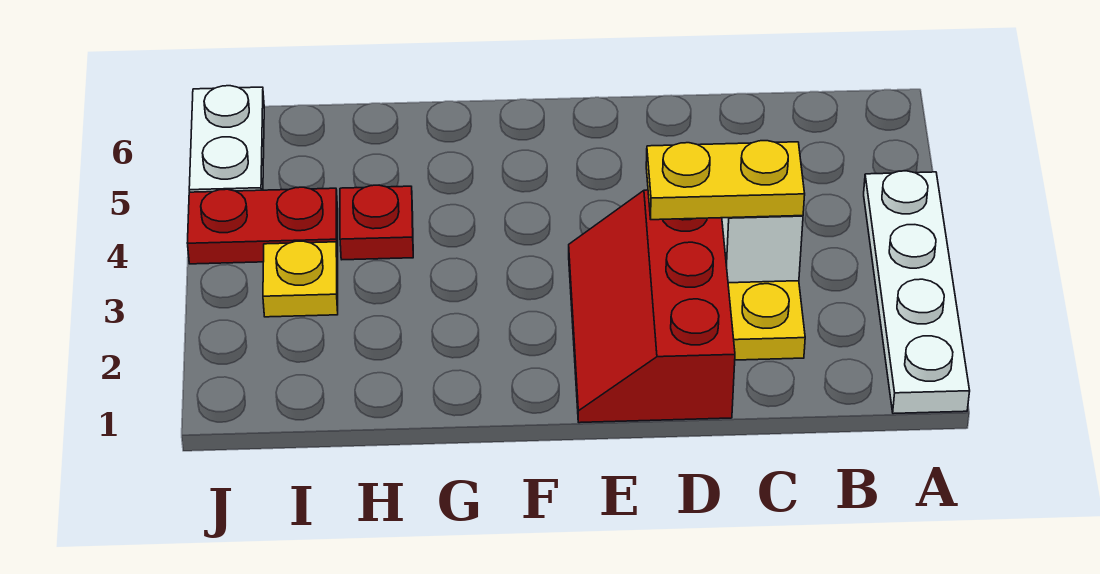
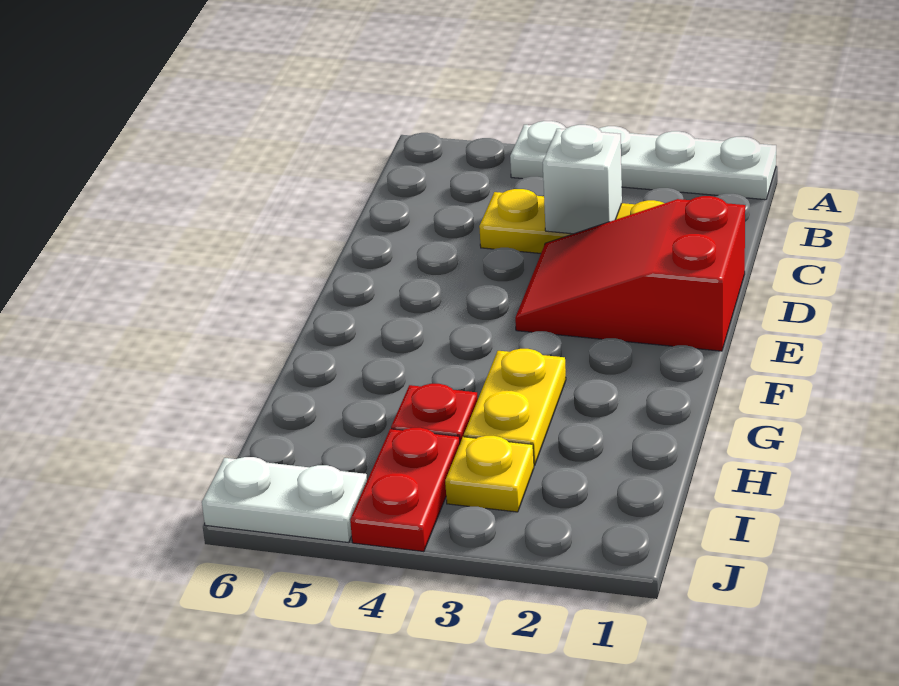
yellow 1x2 plate [646,141,805,220] -> yellow 1x2 plate moved to [464,349,566,465]
red 2x3 slope [569,190,735,423] -> red 2x3 slope turned to [515,196,745,351]

